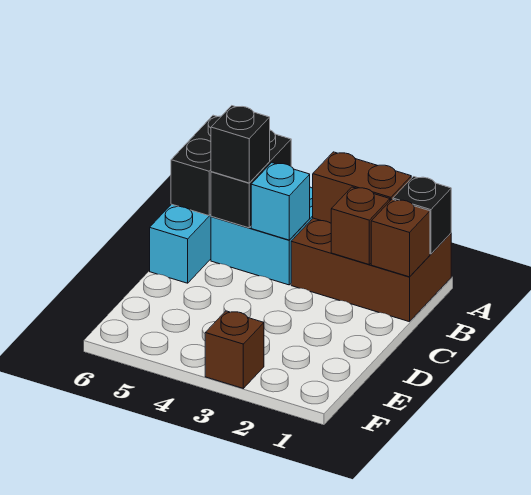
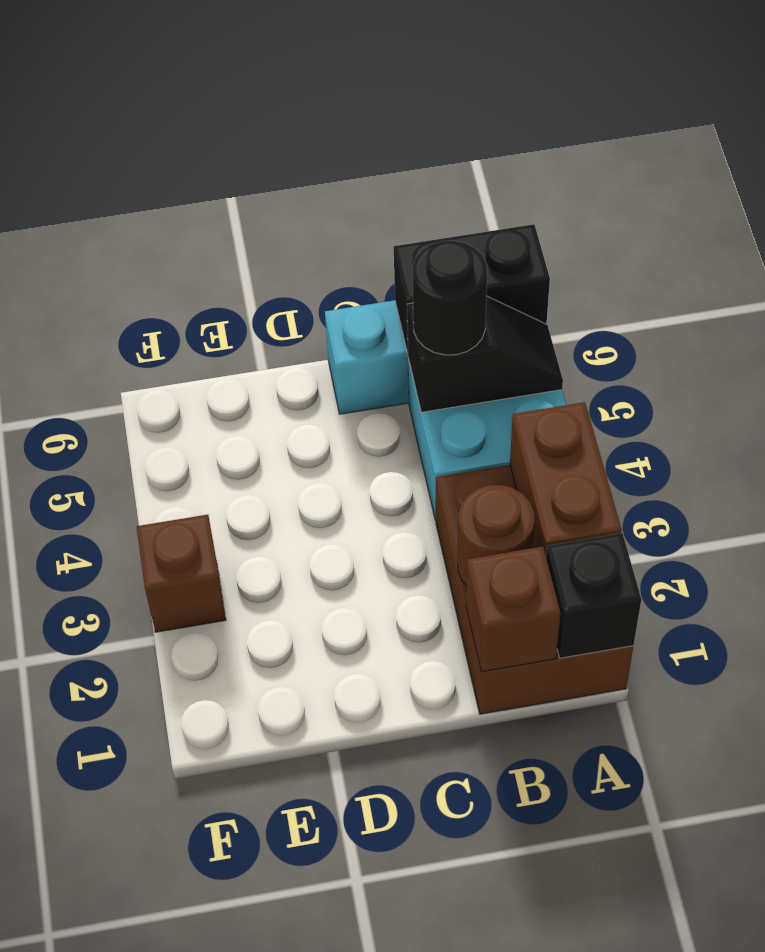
black 1x2 brick [211,130,291,228] -> black 1x2 slope [407,296,563,412]
brown 1x1 brick [331,187,390,264] -> brown 1x1 round brick [458,485,535,586]
cyan 1x1 brick [251,163,310,240] -> none
black 1x1 brick [211,106,270,183] -> black 1x1 round brick [413,241,487,355]

